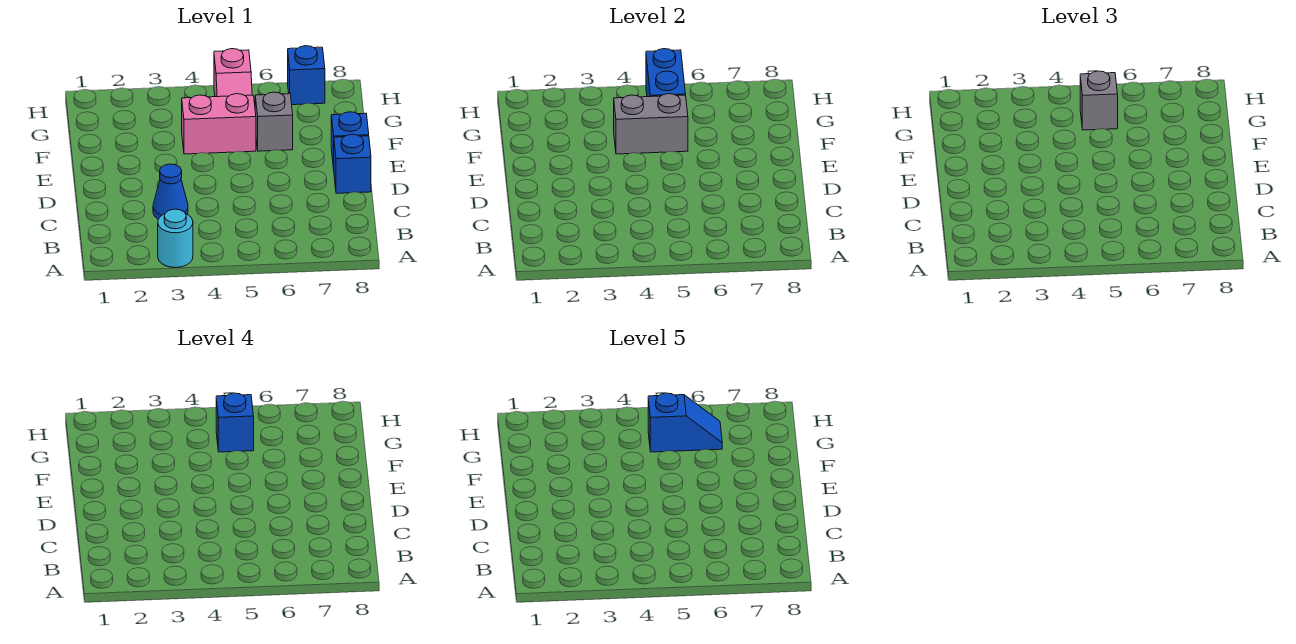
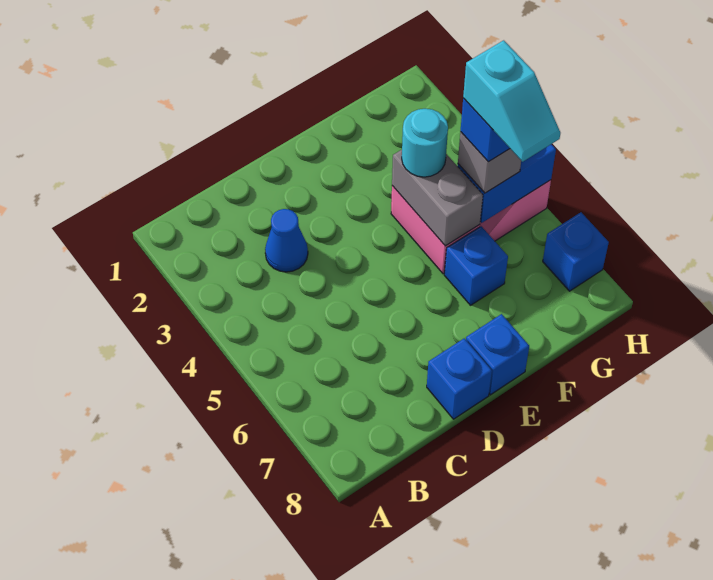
cyan 1x1 round brick [158,209,193,268] -> cyan 1x1 round brick moved to [402,109,448,177]
grey 1x1 brick [255,92,293,151] -> blue 1x1 brick [444,226,508,305]
blue 1x2 slope [648,393,722,452] -> cyan 1x2 slope [463,40,560,162]

